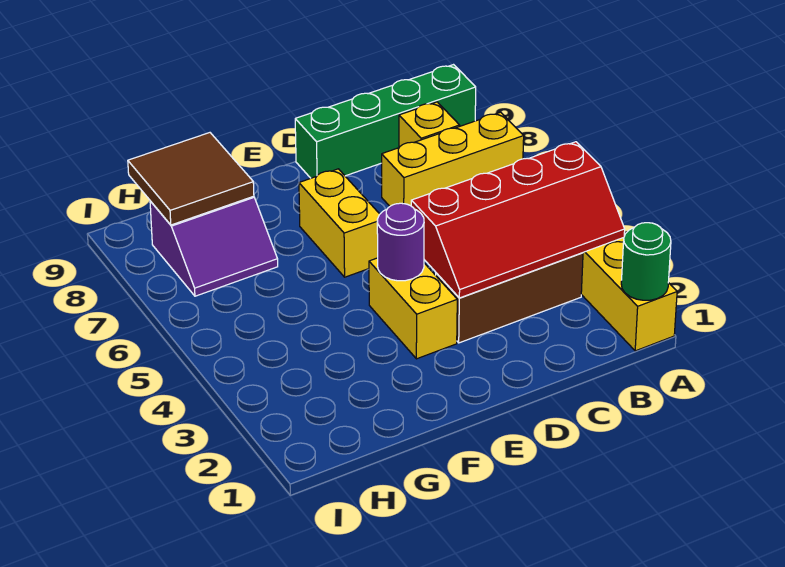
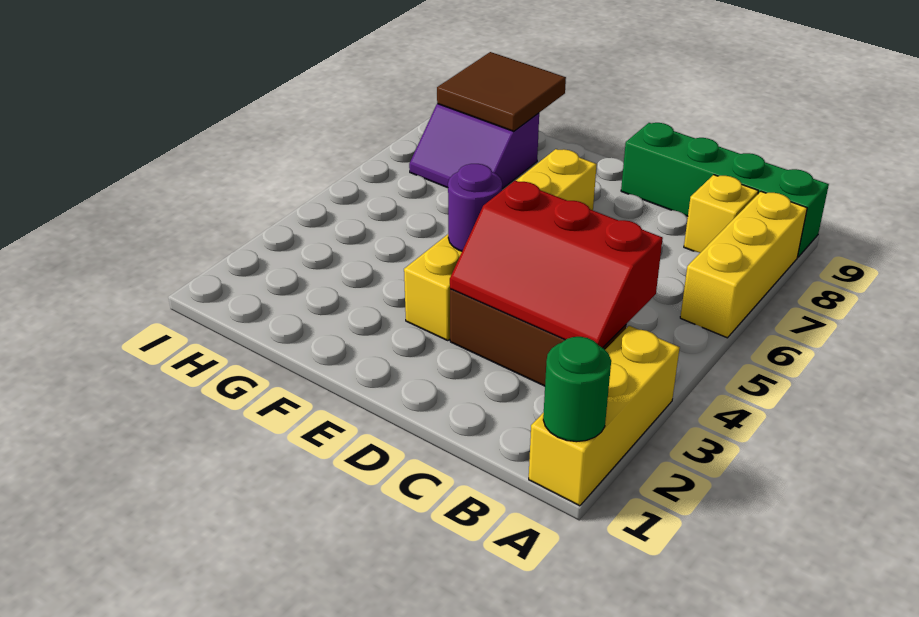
red 2x4 slope [411,142,625,298] -> red 2x3 slope [450,181,663,348]
yellow 1x3 brick [382,112,524,206] -> yellow 1x3 brick turned to [680,192,807,338]

